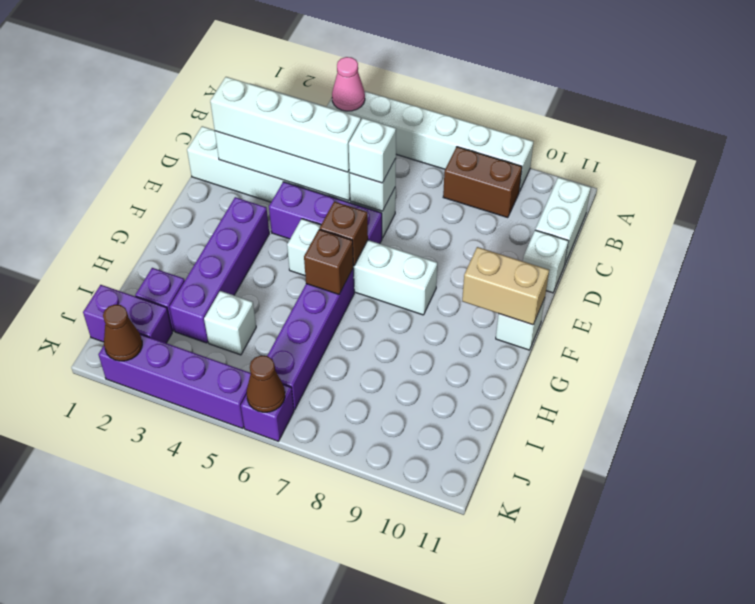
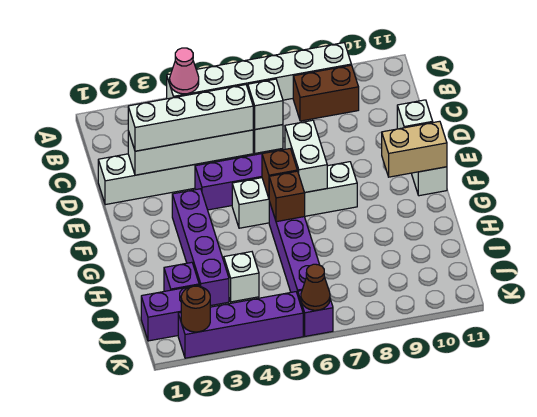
white 1x2 brick [535,177,591,263] -> white 1x2 brick moved to [285,120,327,193]
brown 1x1 cone [103,305,142,361] -> brown 1x1 round brick [181,286,210,332]

